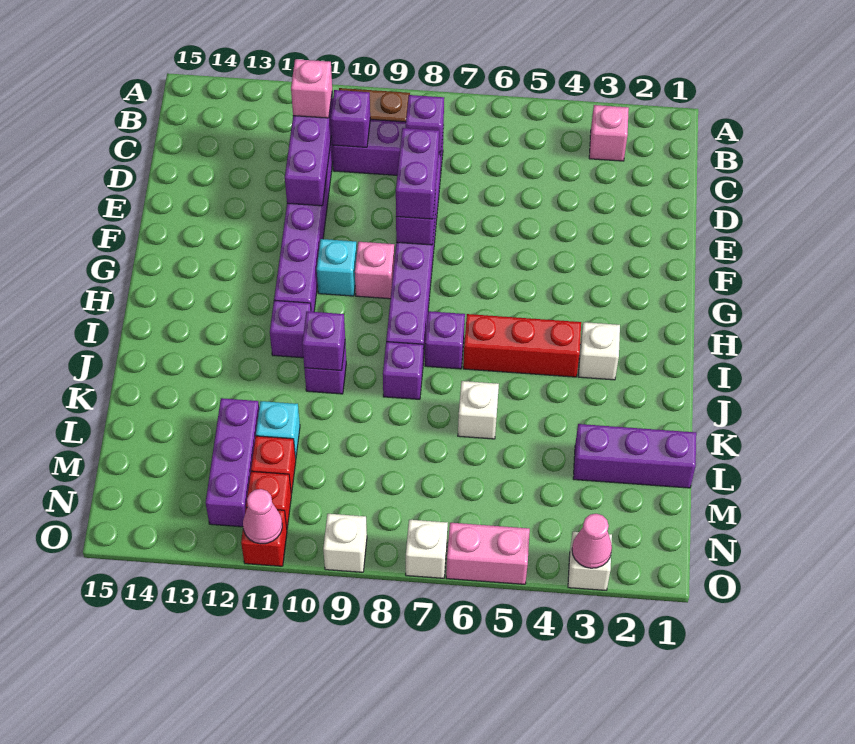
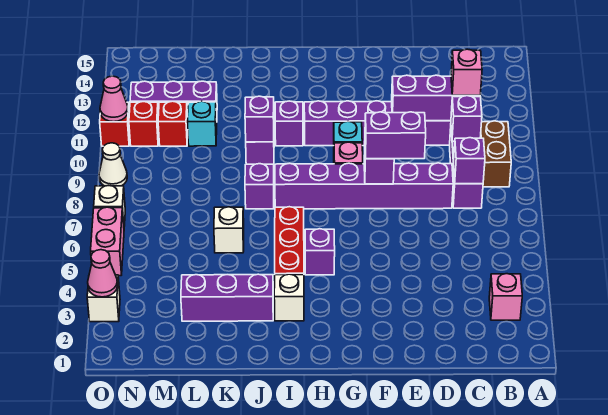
purple 1x1 brick [425,311,465,369] -> purple 1x1 brick moved to [305,229,335,275]
purple 1x3 brick [573,424,696,488] -> purple 1x3 brick turned to [181,274,273,321]
white 1x1 brick [323,514,367,572] -> white 1x1 cone [99,143,127,186]

